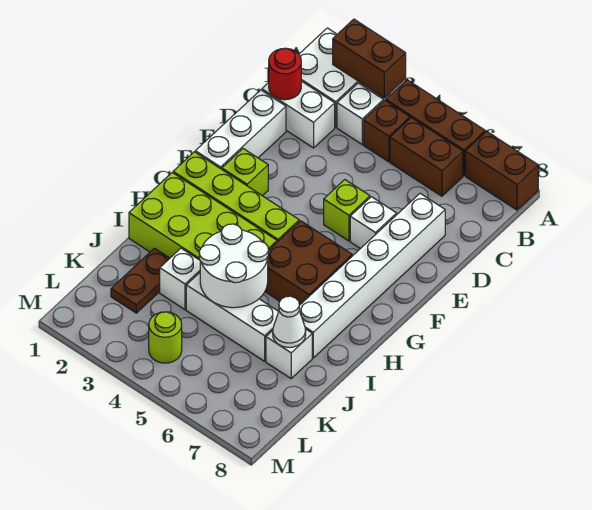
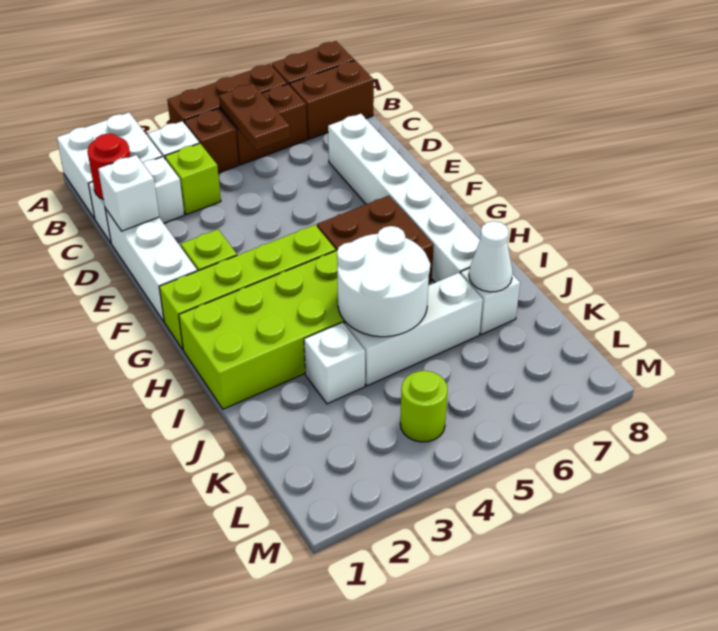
brown 1x2 brick [333,19,406,98] -> brown 1x2 brick moved to [290,60,374,139]
lime 1x1 brick [324,180,370,241] -> lime 1x1 brick moved to [165,143,221,215]
white 1x1 brick [350,197,397,249] -> white 1x1 brick moved to [98,155,159,231]
brown 1x2 plate [111,248,170,313] -> brown 1x2 plate moved to [219,83,290,150]

